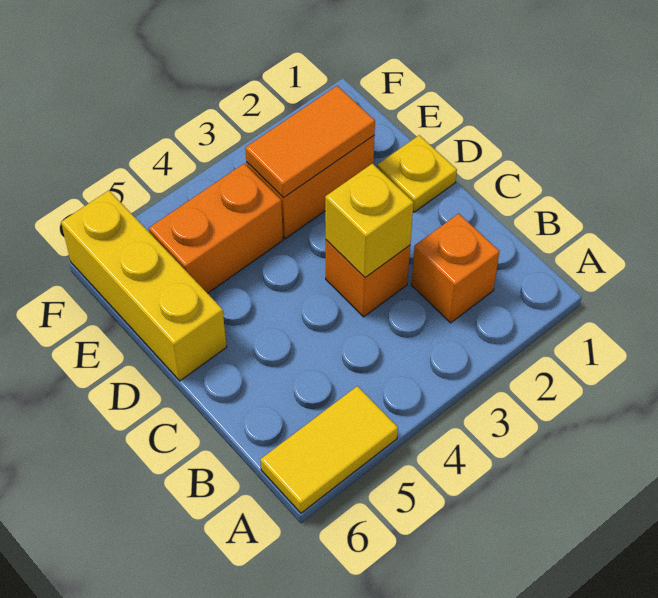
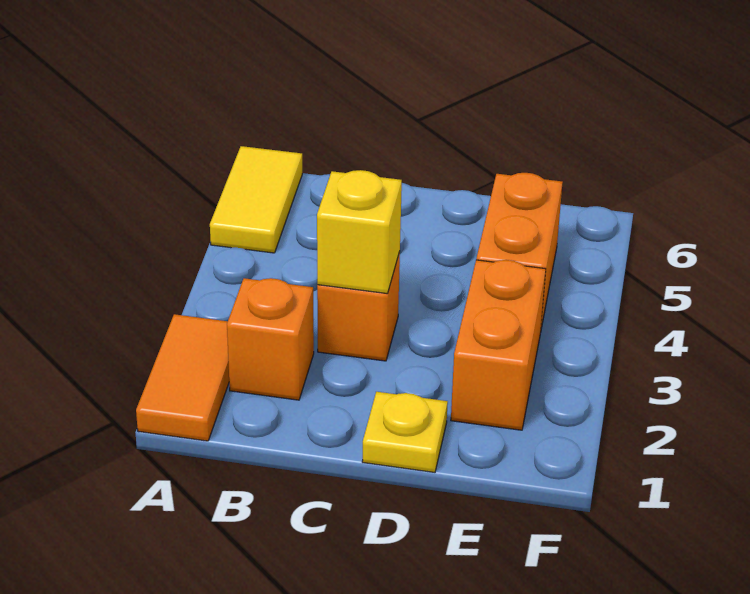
yellow 1x3 brick [61,190,227,381] -> none
orange 1x2 tile [245,86,375,198] -> orange 1x2 tile moved to [136,314,229,441]

